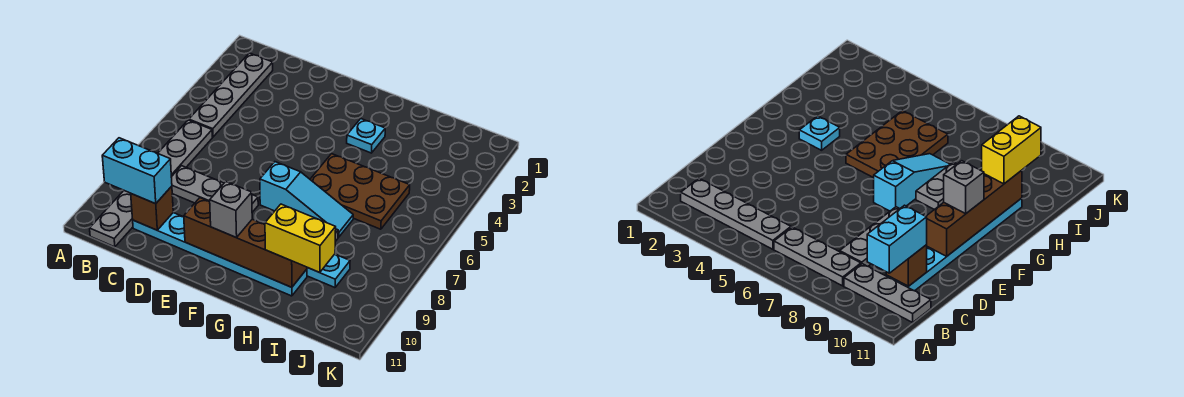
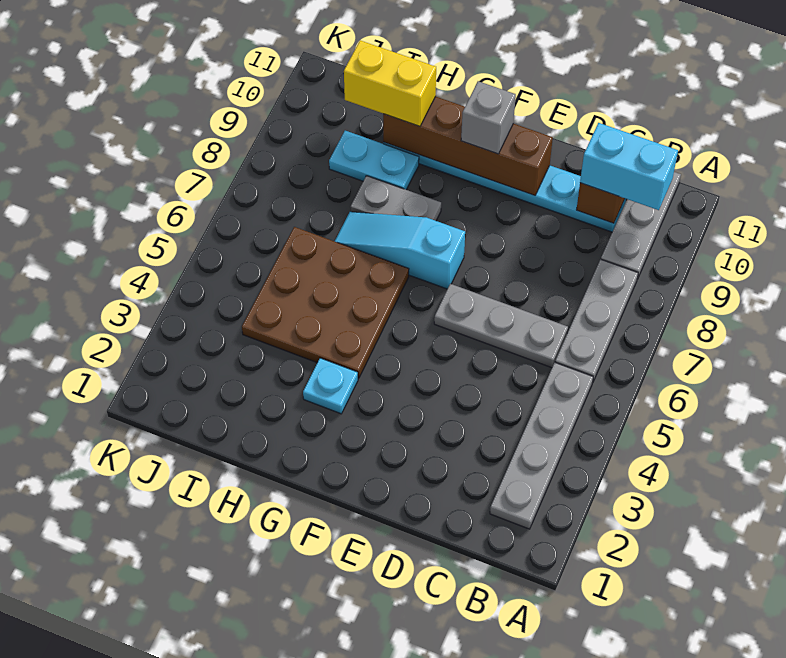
grey 1x3 plate [171,166,258,212] -> grey 1x3 plate moved to [434,284,568,368]
brown 2x3 plate [310,154,410,229] -> brown 3x3 plate [242,227,409,378]

